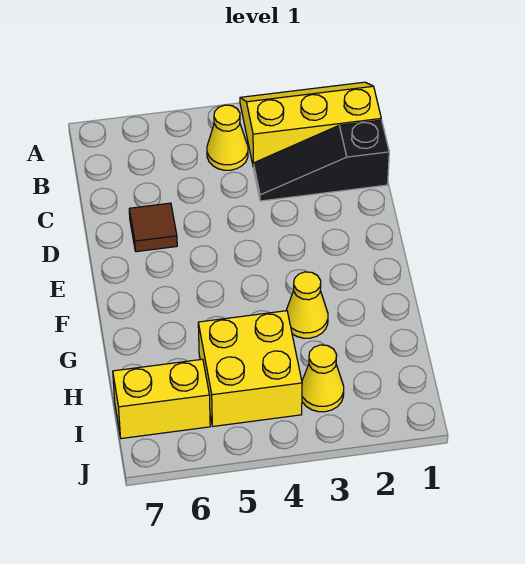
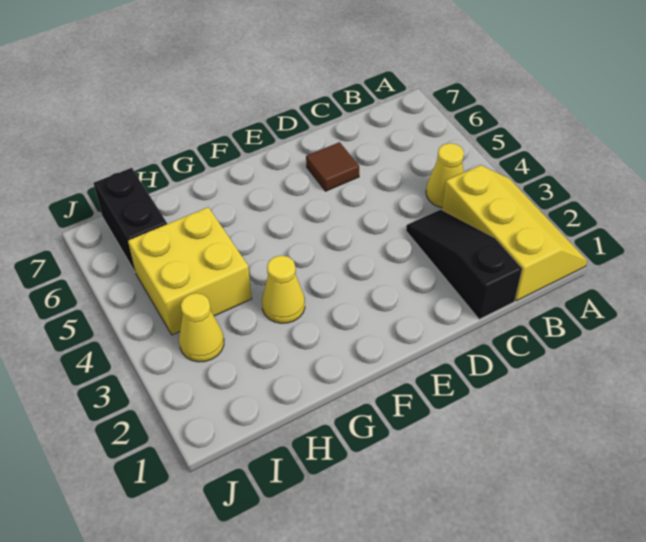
yellow 1x2 brick [113,359,210,439] -> black 1x2 brick [94,168,167,273]

